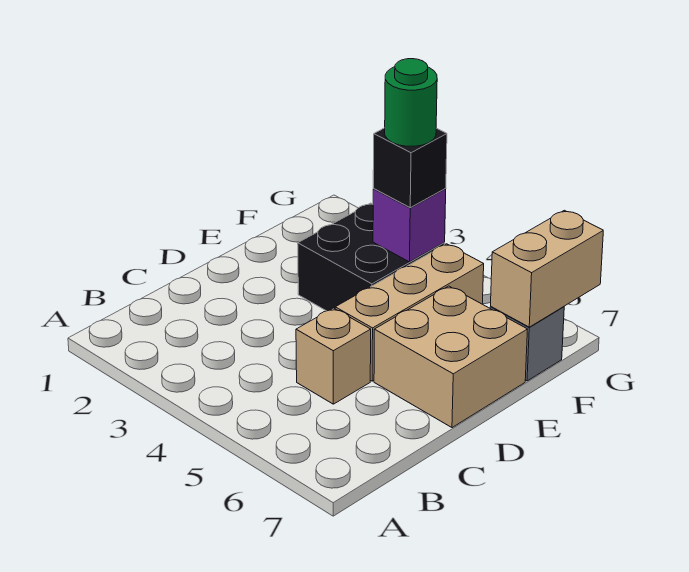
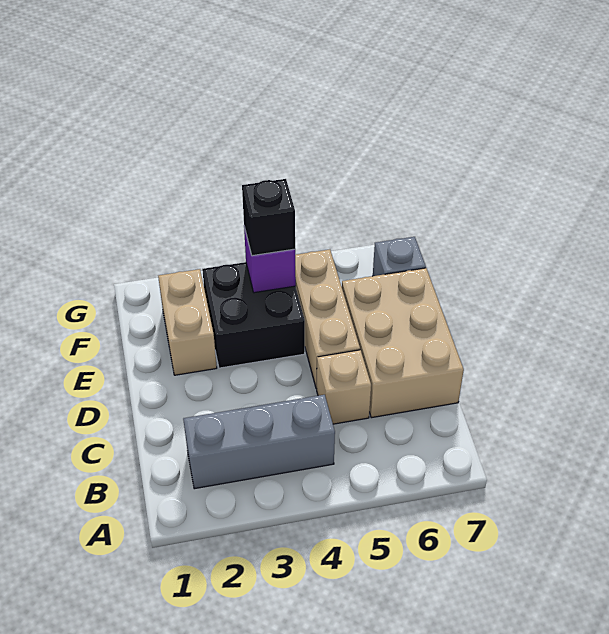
none -> grey 1x3 brick [183,395,335,489]
tan 2x2 brick [374,286,528,428] -> tan 2x3 brick [342,268,464,418]
green 1x1 round brick [385,59,437,146] -> none
tan 1x2 brick [491,210,603,327] -> tan 1x2 brick moved to [158,269,217,375]

